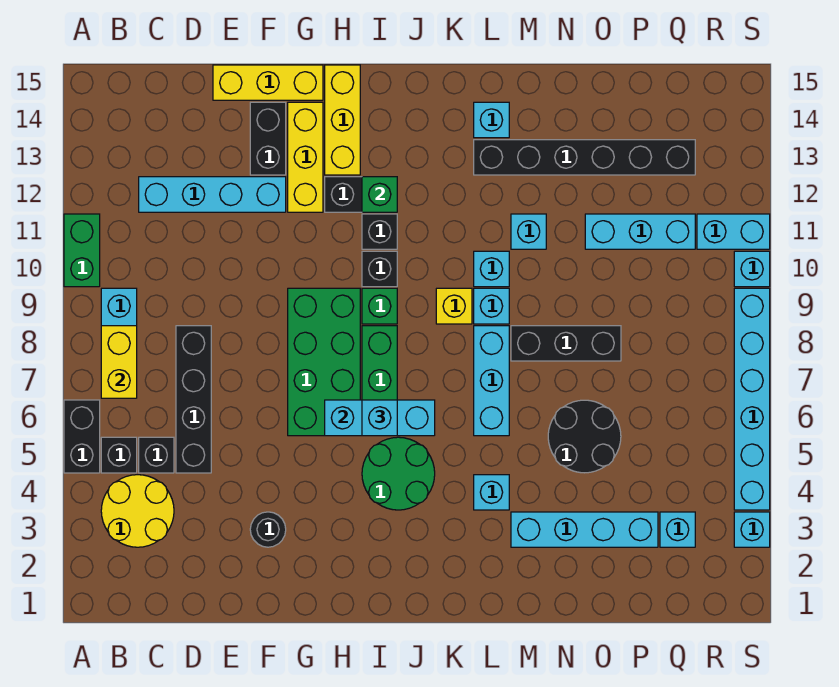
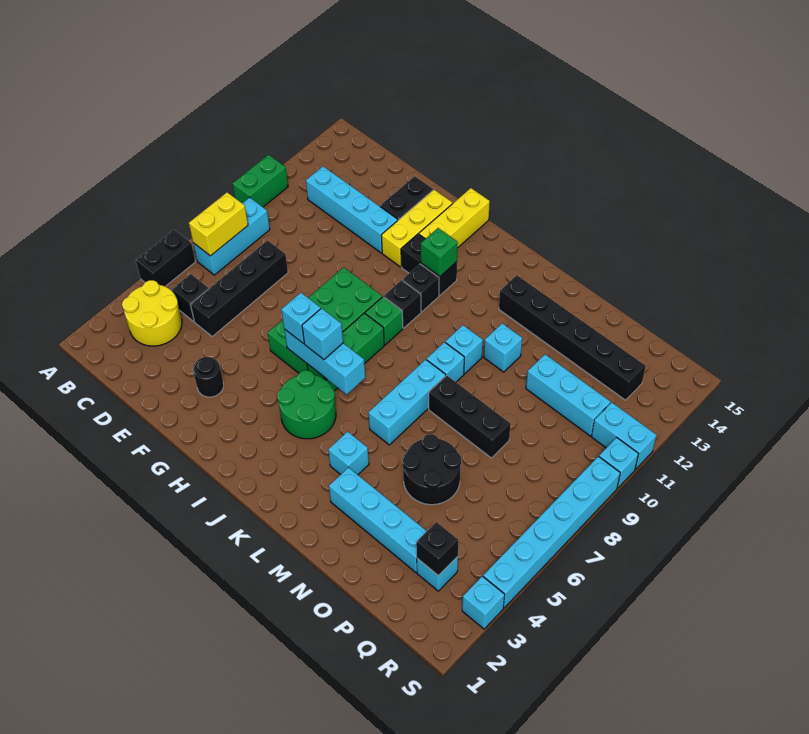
black 1x1 brick [101,437,137,473] -> black 1x1 brick moved to [416,522,458,576]
yellow 1x3 brick [213,65,323,100] -> none
yellow 1x1 brick [436,288,472,324] -> none
cyan 1x1 brick [474,102,509,138] -> cyan 1x1 brick moved to [281,293,321,344]

